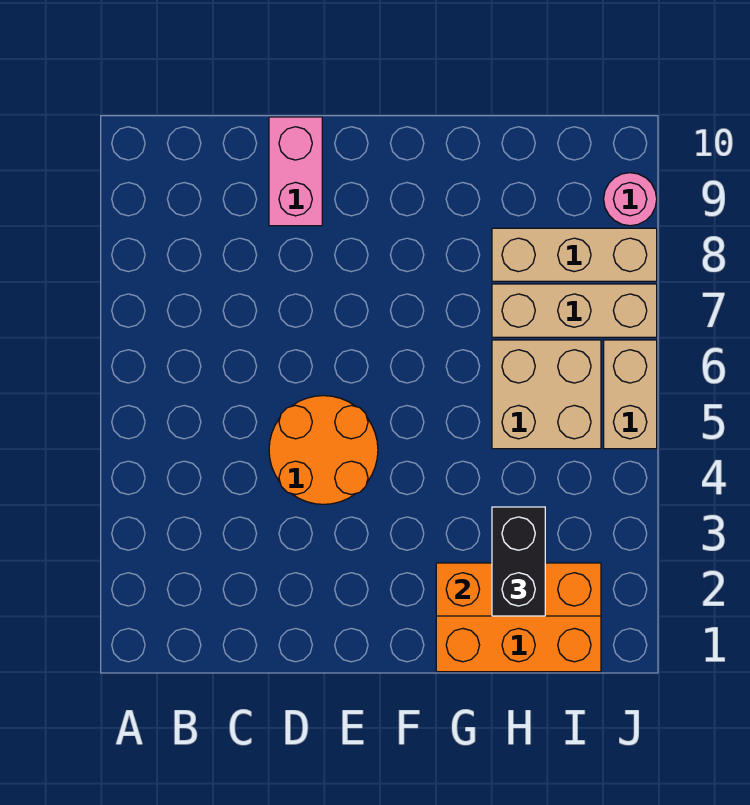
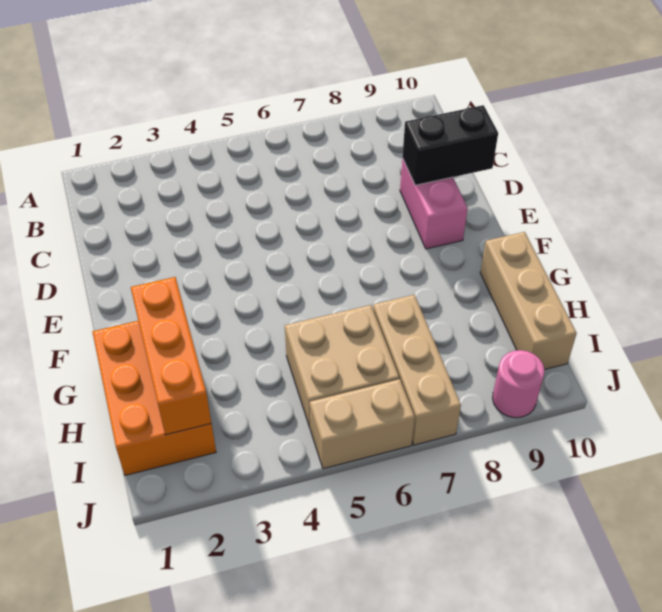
orange 2x2 round brick [269,396,378,504] -> none
pink 1x2 brick [269,117,322,226] -> pink 1x2 brick turned to [400,158,468,249]
black 1x2 brick [492,507,545,616] -> black 1x2 brick moved to [402,105,498,185]
tan 1x3 brick [492,228,657,281] -> tan 1x3 brick moved to [480,232,577,369]

